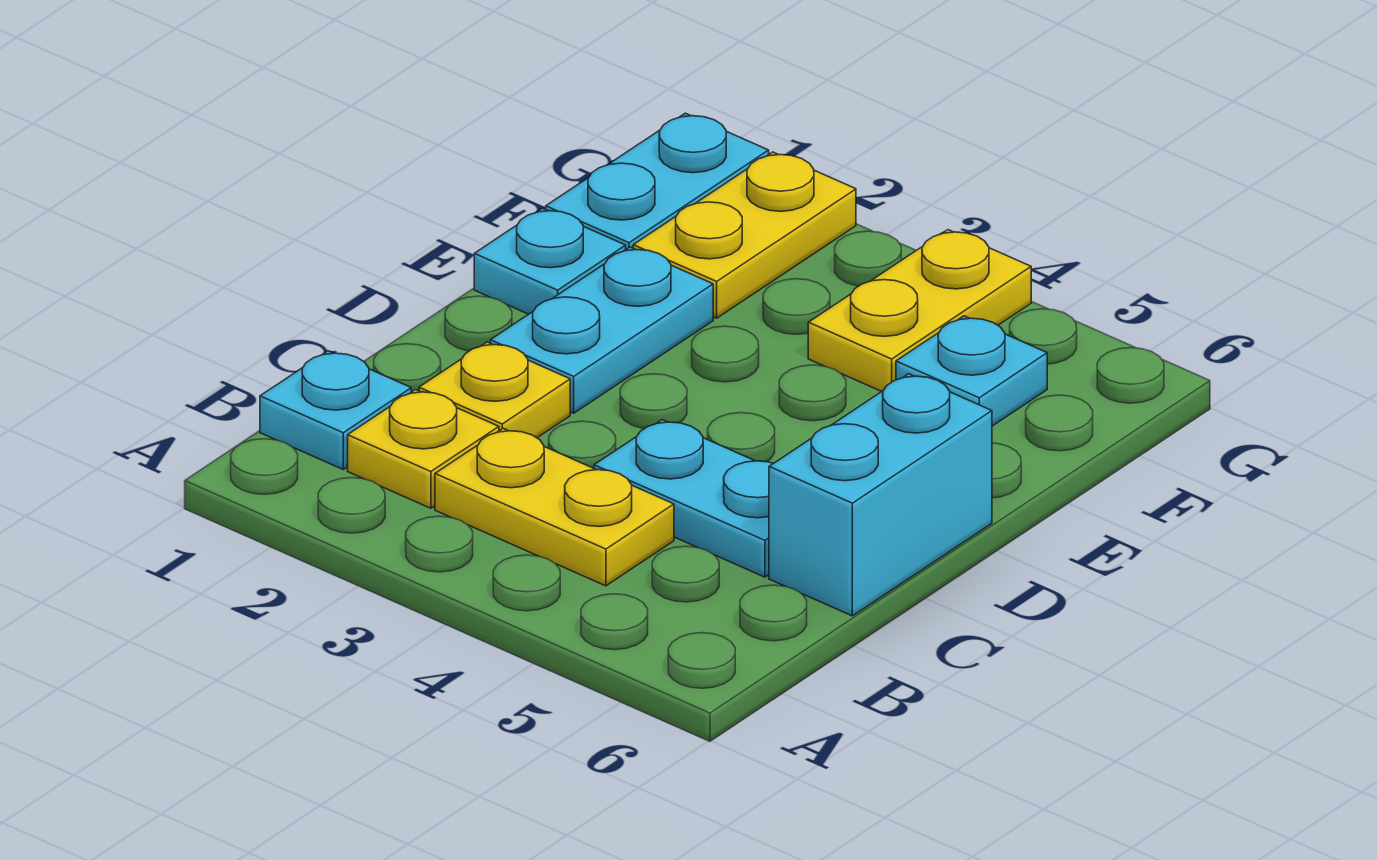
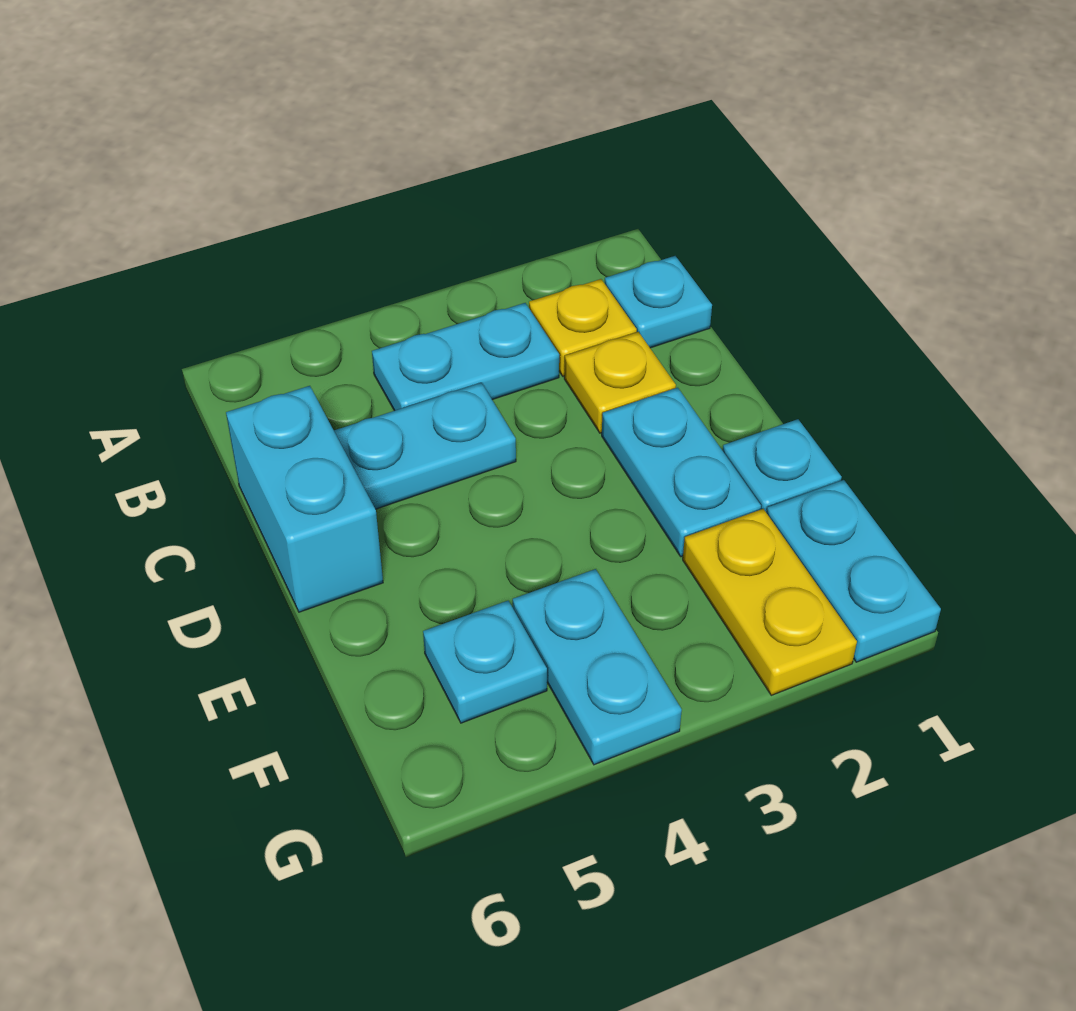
yellow 1x2 plate [435,428,674,586] -> cyan 1x2 plate [372,303,559,411]
yellow 1x2 plate [808,230,1031,391] -> cyan 1x2 plate [513,569,682,765]

